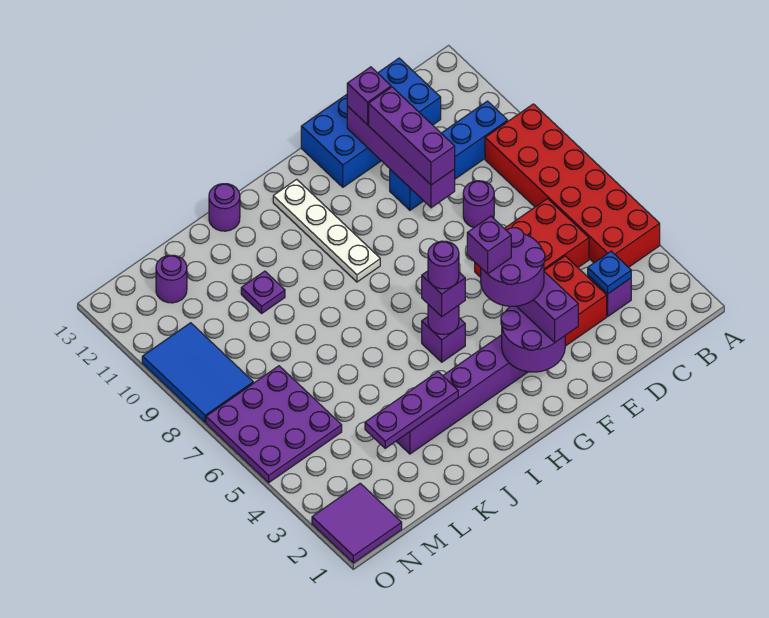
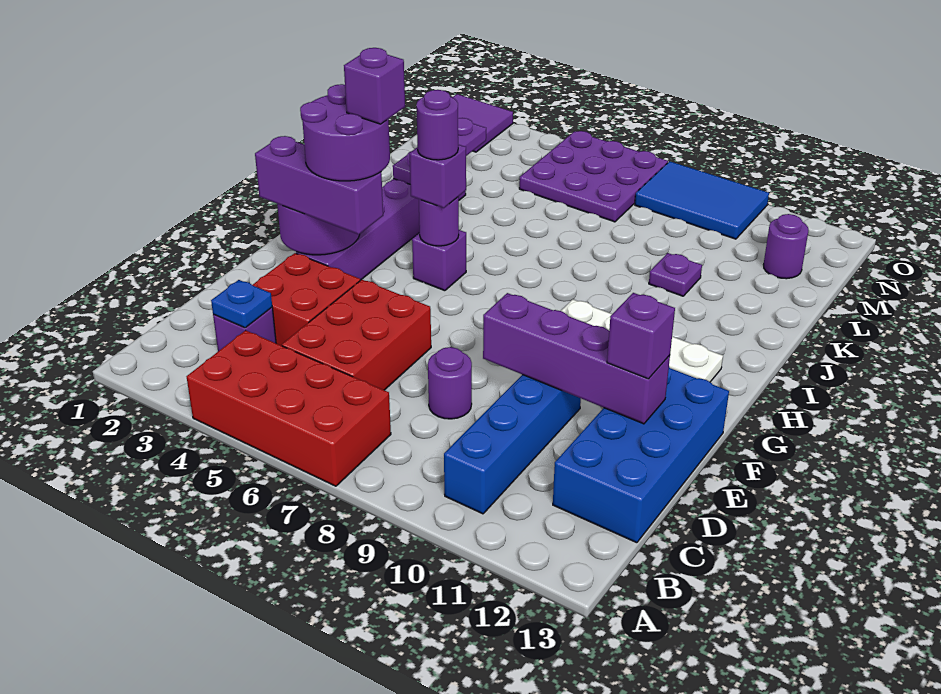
red 2x6 brick [485,104,660,267] -> red 2x4 brick [187,330,391,486]
purple 1x3 brick [369,87,455,185] -> none
purple 1x1 round brick [209,184,240,231] -> none

